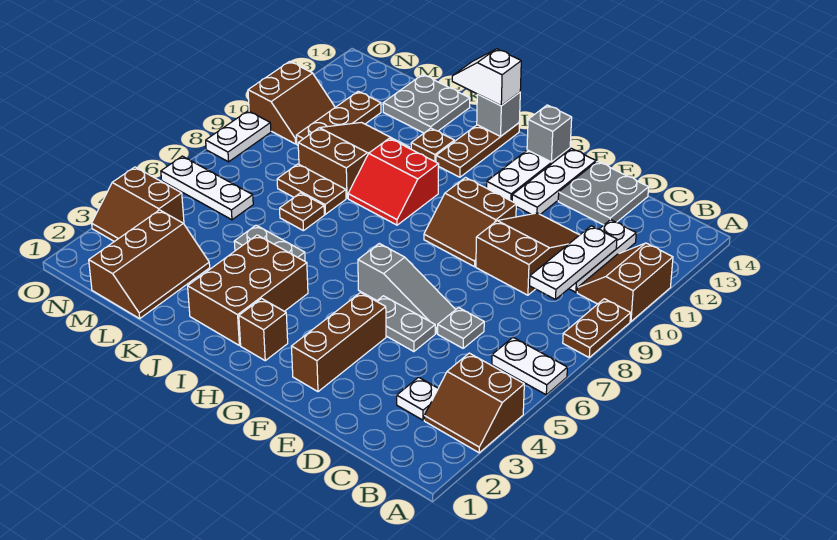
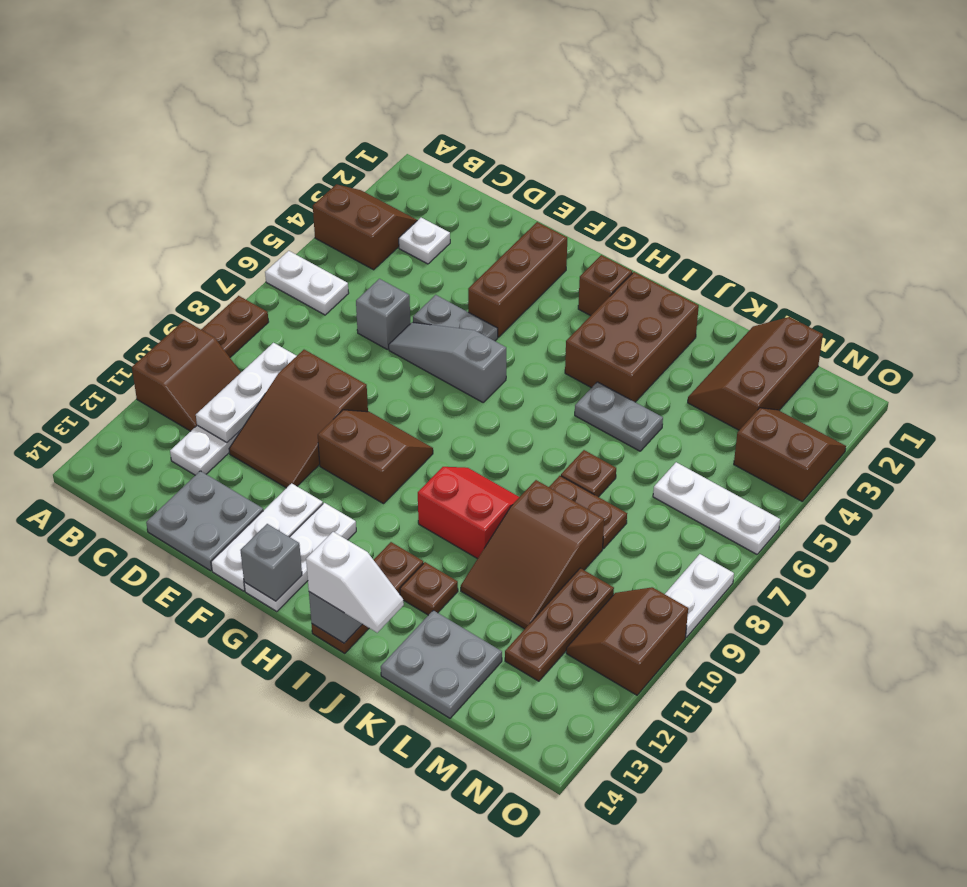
grey 1x1 plate [438,308,484,348] -> grey 1x1 brick [356,279,410,349]

